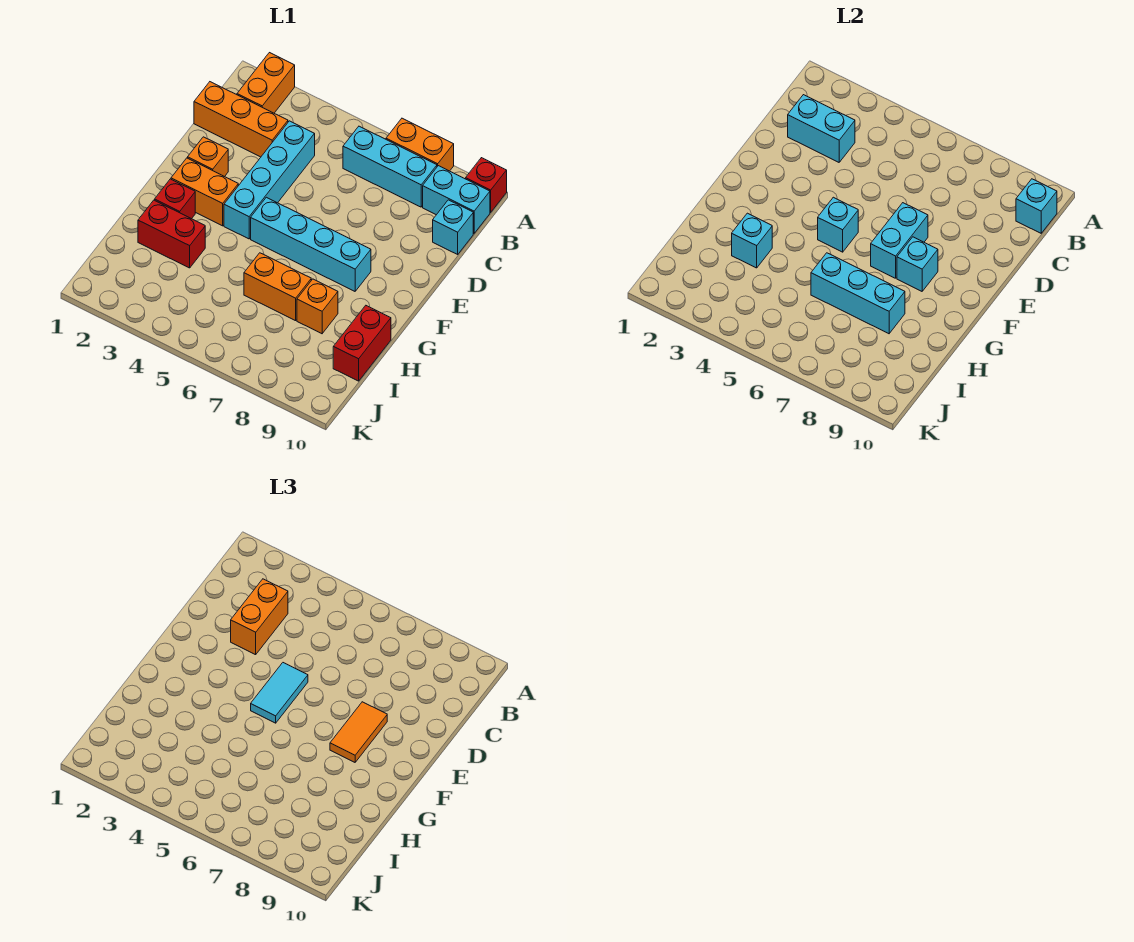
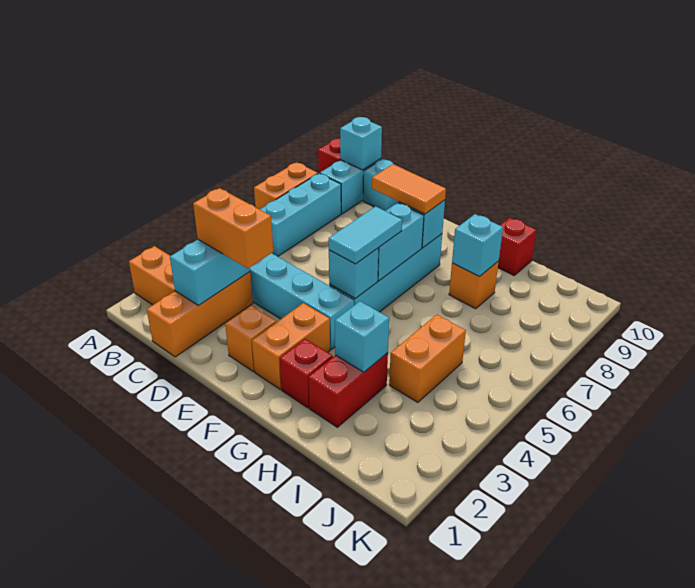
cyan 1x2 tile [251,663,308,723] -> cyan 1x2 tile turned to [329,206,402,264]
cyan 1x2 brick [871,203,928,278] -> cyan 1x2 brick turned to [378,203,424,281]
orange 1x2 brick [244,253,311,321] -> orange 1x2 brick moved to [389,315,466,402]
cyan 1x3 brick [811,253,905,334] -> cyan 1x1 brick [452,214,503,277]
red 1x2 brick [333,306,391,381] -> red 1x1 brick [498,218,536,275]

